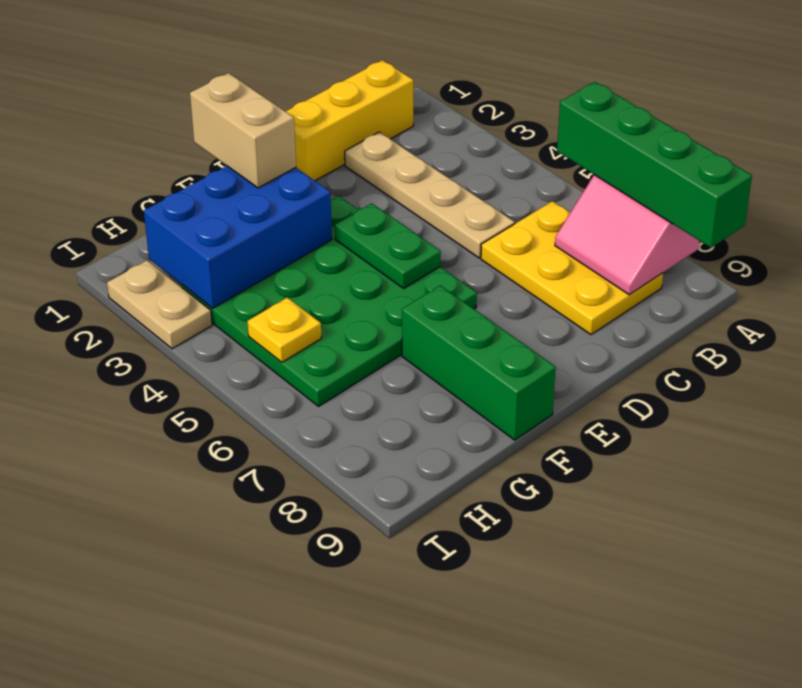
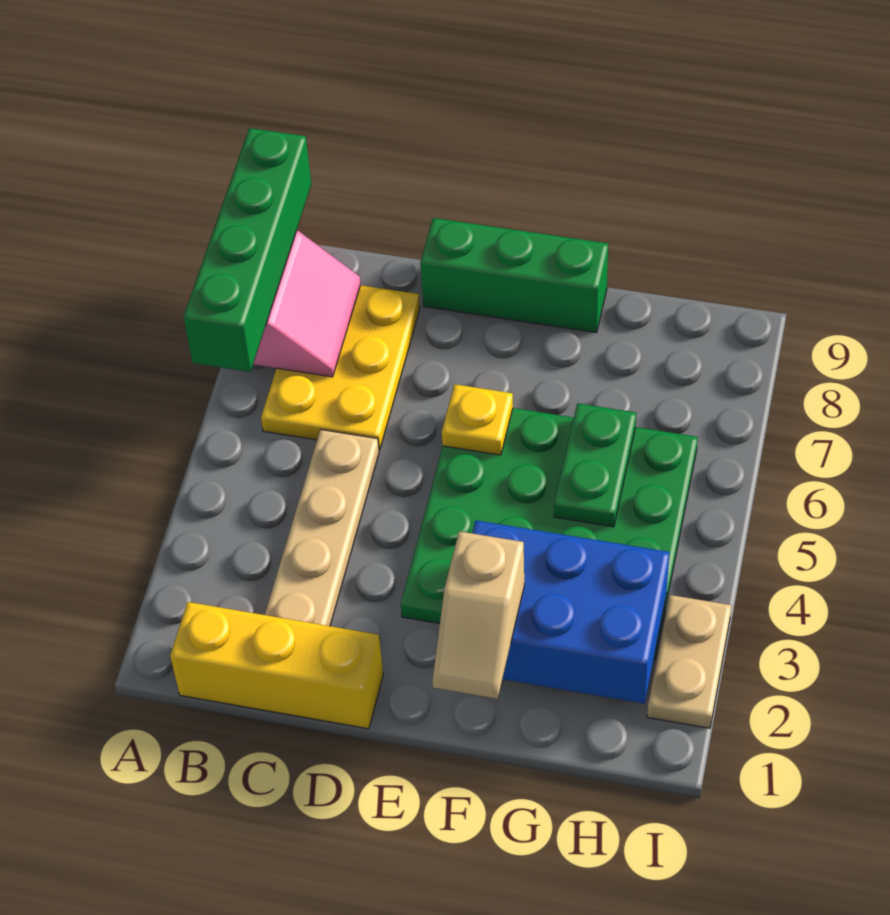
green 1x2 plate [335,203,441,288] -> green 1x2 plate moved to [554,403,636,527]
tan 1x2 brick [190,73,296,188] -> tan 1x2 slope [432,531,524,699]
green 1x3 brick [402,285,556,440] -> green 1x3 brick turned to [420,218,608,333]
yellow 1x1 plate [247,298,322,362] -> yellow 1x1 plate moved to [442,384,513,455]

